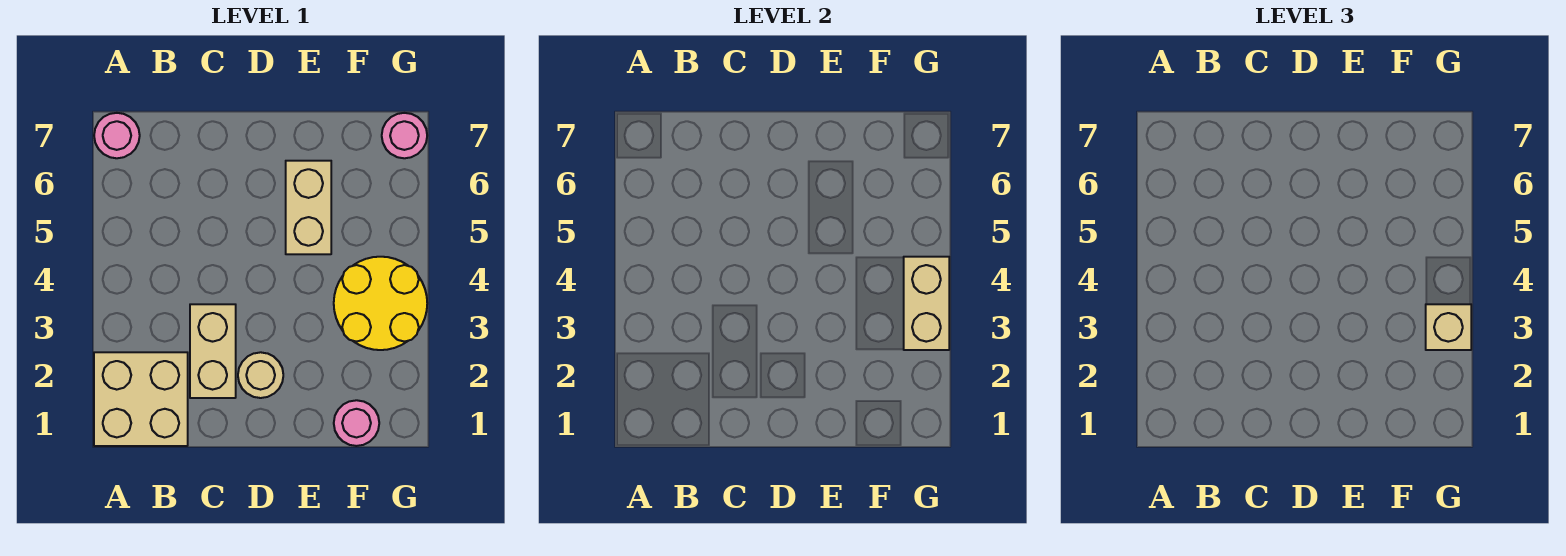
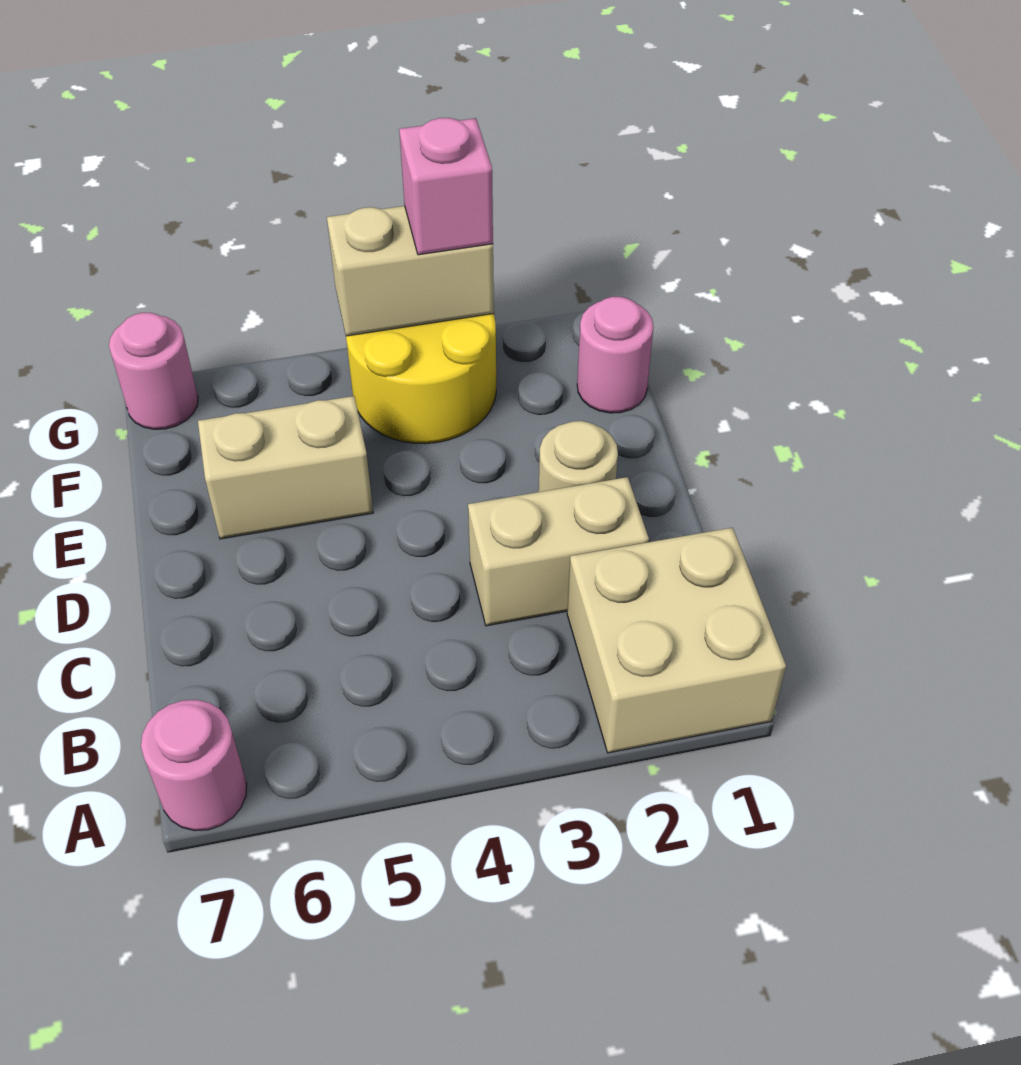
tan 1x1 brick [1426,304,1471,350] -> pink 1x1 brick [399,118,493,255]

